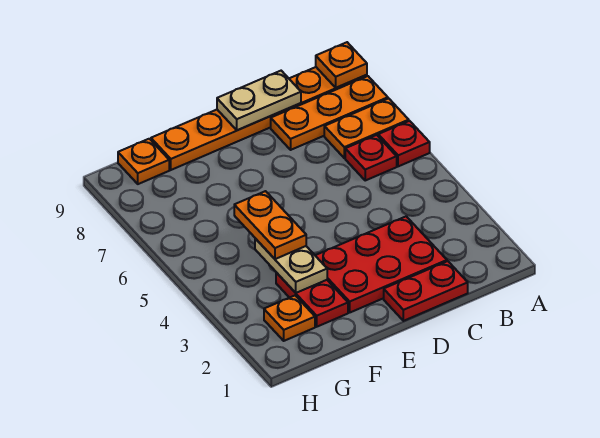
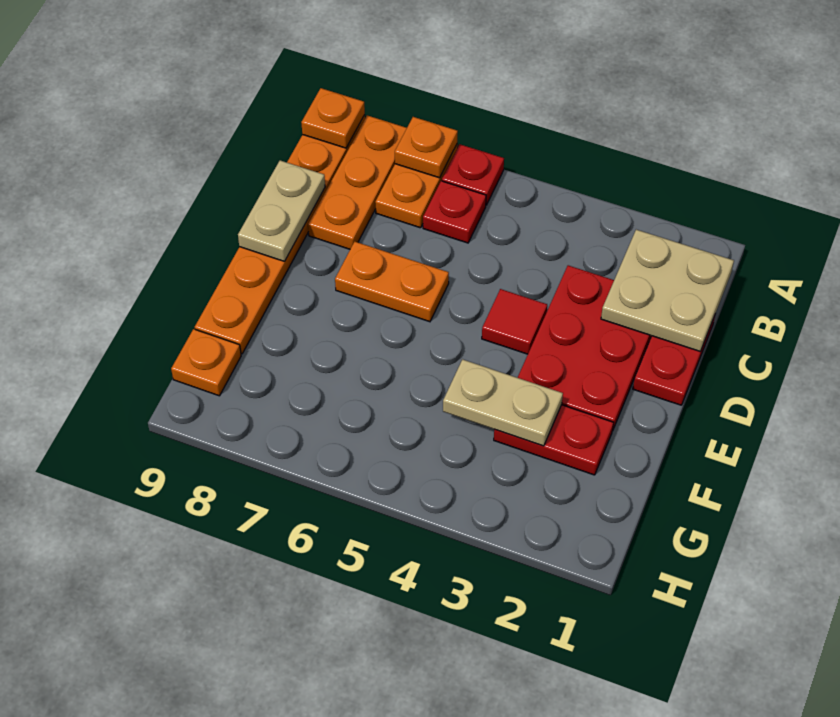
none -> tan 2x2 plate [601,230,734,352]
none -> red 1x1 tile [482,289,547,354]
orange 1x2 plate [234,191,306,259] -> orange 1x2 plate moved to [335,242,449,322]
orange 1x1 plate [264,296,315,341] -> orange 1x1 plate moved to [395,117,458,178]

